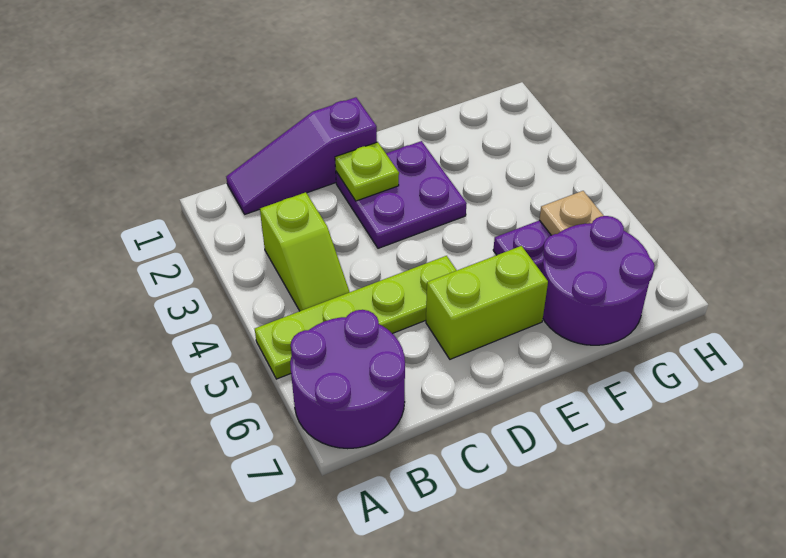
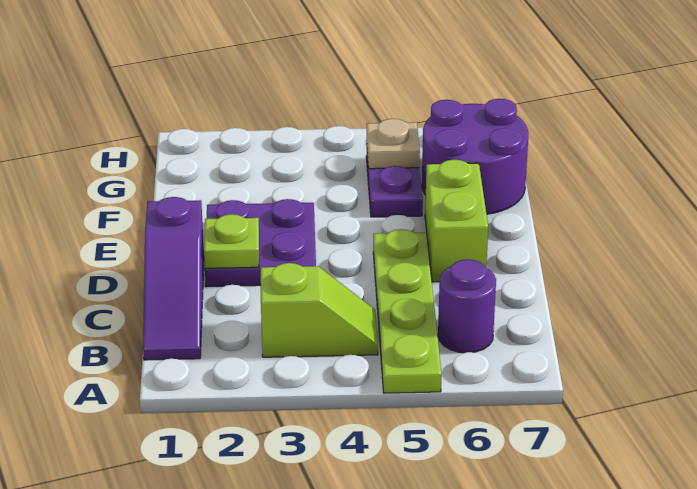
purple 2x2 round brick [290,310,405,449] -> purple 1x1 round brick [438,259,496,353]

